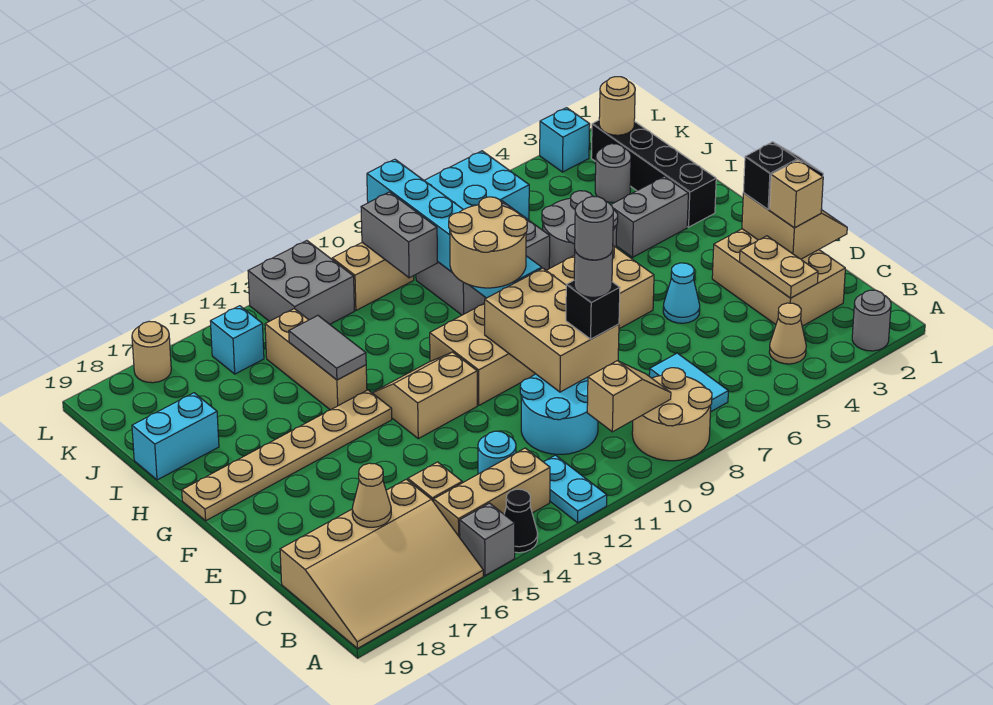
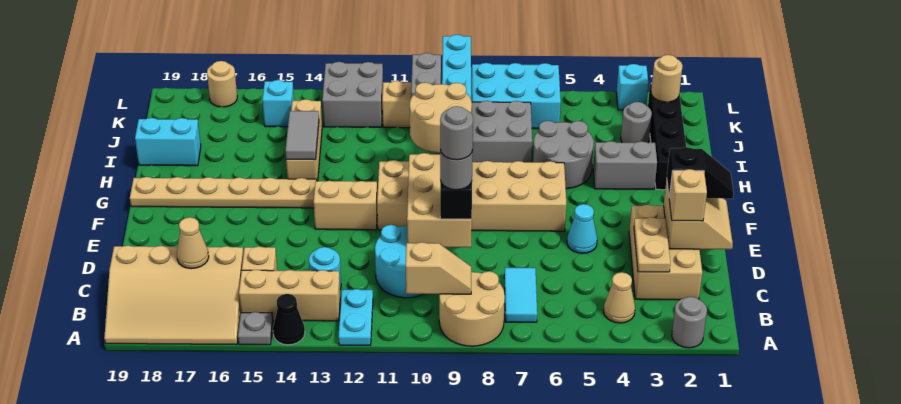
grey 1x1 brick [460,503,515,576] -> grey 1x1 plate [238,312,273,345]

